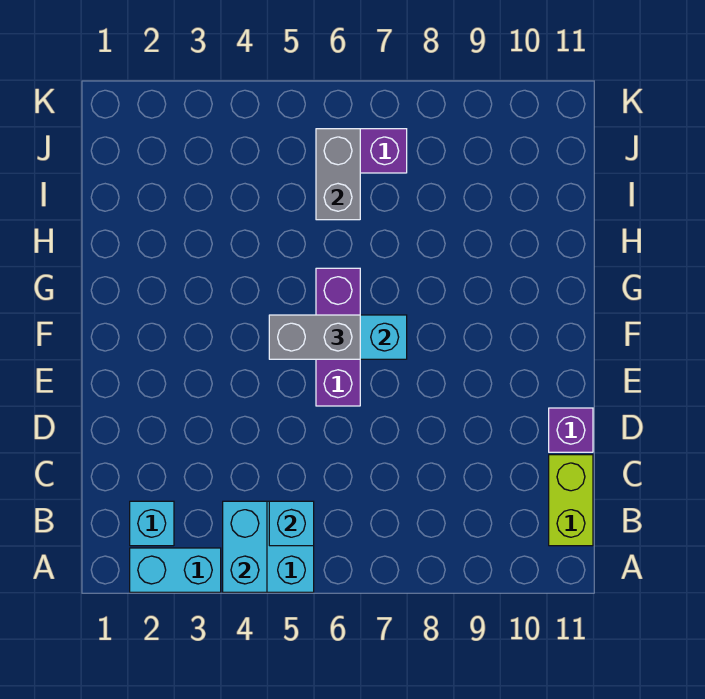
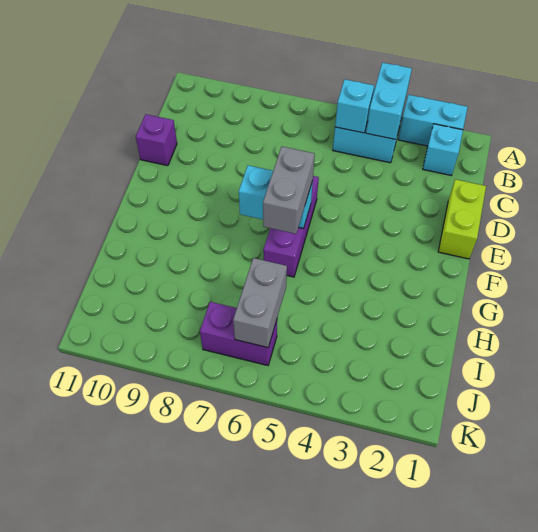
lime 1x2 brick [549,455,593,546] -> lime 1x2 brick moved to [438,179,486,259]
grey 1x2 brick [269,315,360,359] -> grey 1x2 brick turned to [263,147,315,234]

